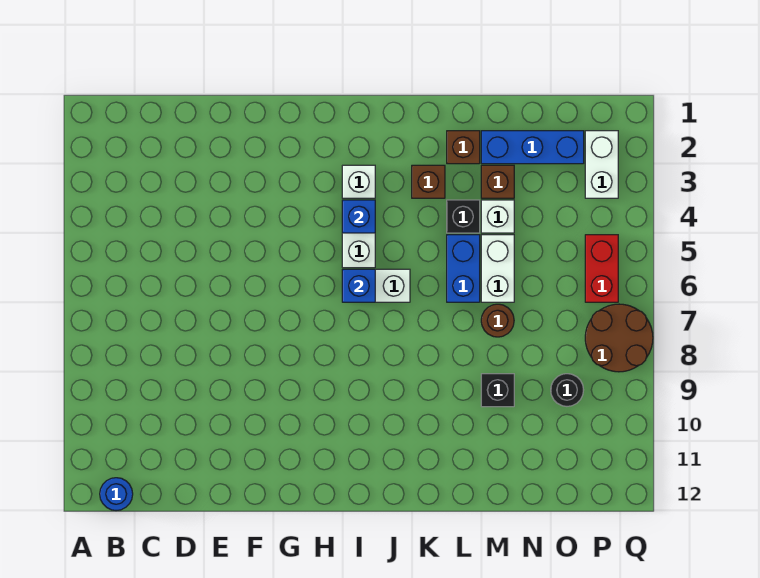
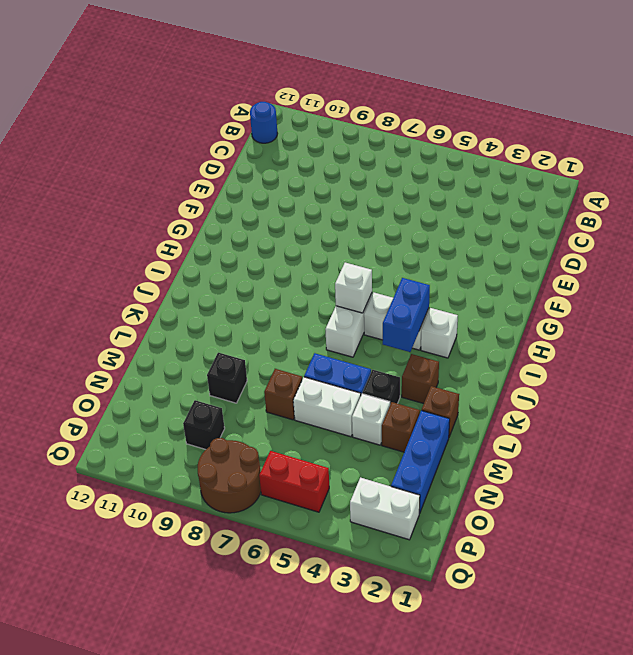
blue 1x1 brick [342,200,375,233] -> blue 1x2 brick [383,278,430,352]
blue 1x1 brick [342,269,375,302] -> white 1x1 brick [335,263,372,313]
brown 1x1 round brick [481,304,514,337] -> brown 1x1 brick [264,369,303,420]
black 1x1 round brick [551,374,583,406] -> black 1x1 brick [183,400,225,449]

